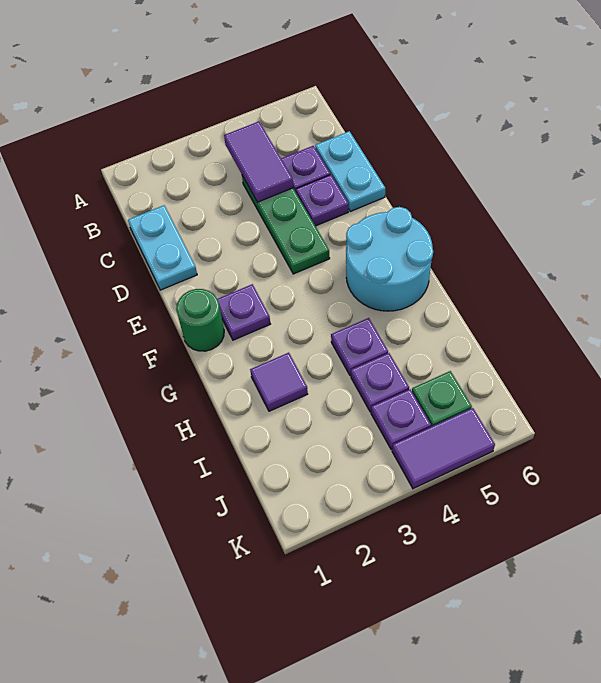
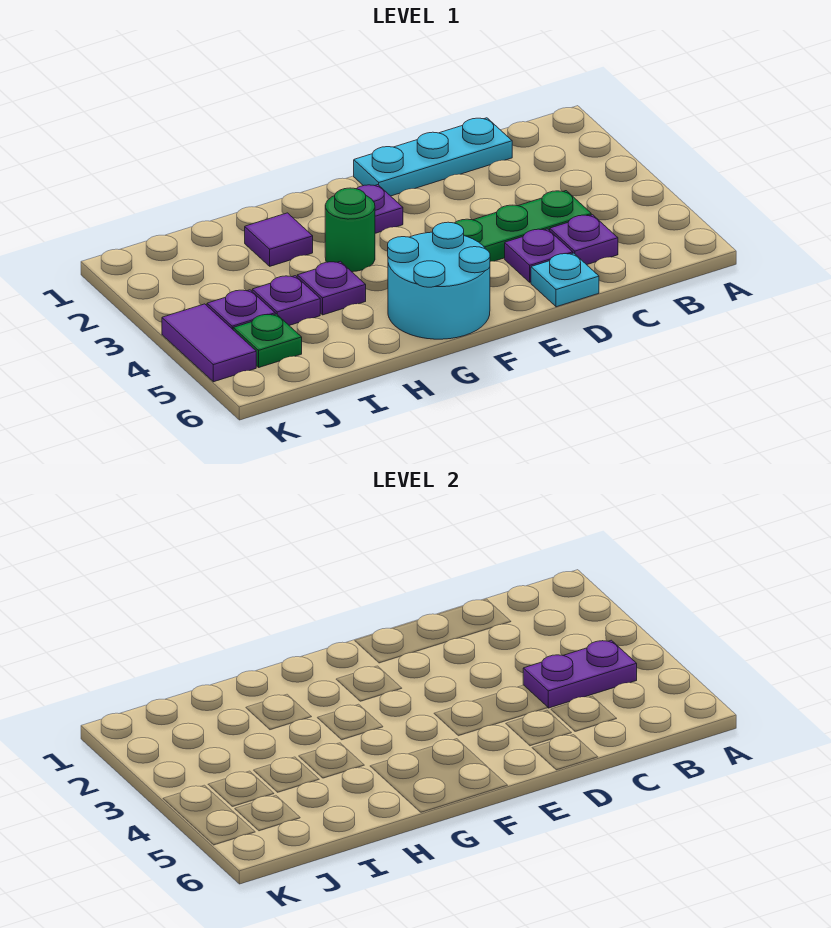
purple 1x2 tile [224,122,293,202] -> purple 1x2 plate [523,640,637,708]
cyan 1x2 plate [128,205,197,290] -> cyan 1x3 plate [354,118,512,196]
cyan 1x2 plate [315,131,385,211] -> cyan 1x1 plate [531,253,599,307]
green 1x1 round brick [176,289,224,351] -> green 1x1 round brick moved to [325,188,375,272]

